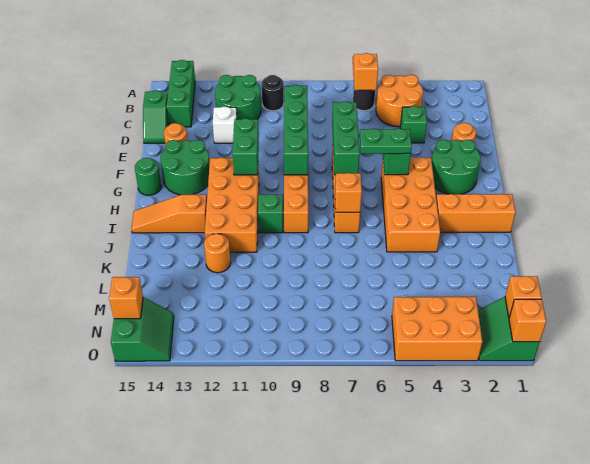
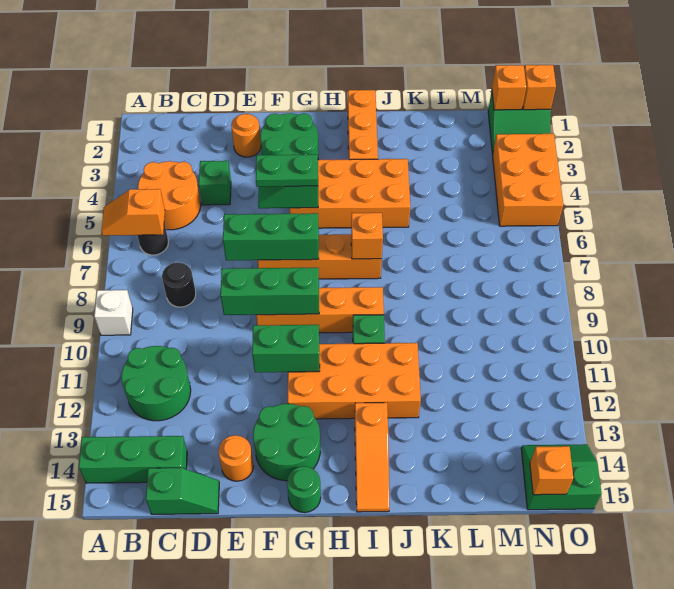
black 1x1 round brick [262,75,284,111] -> black 1x1 round brick moved to [162,263,196,307]
green 1x4 brick [284,85,308,175] -> green 1x3 brick [221,268,319,315]
white 1x1 brick [213,107,237,143] -> white 1x1 brick moved to [94,290,133,335]
green 1x2 plate [360,129,412,154] -> green 1x2 plate turned to [256,155,318,187]
orange 1x1 round brick [204,234,231,273] -> none

